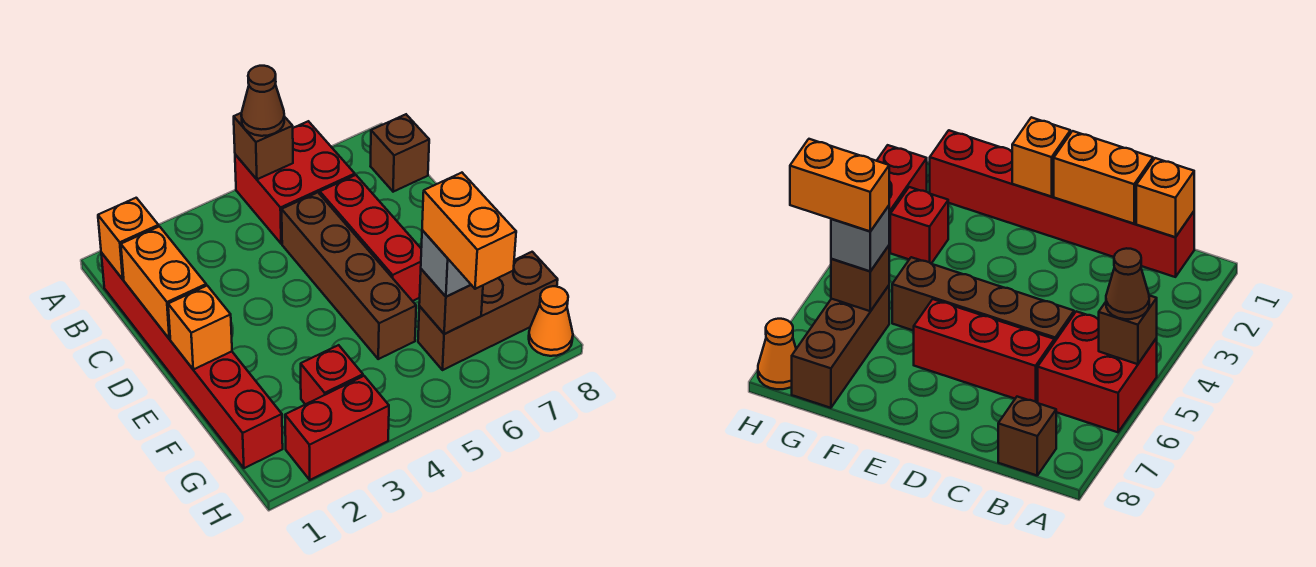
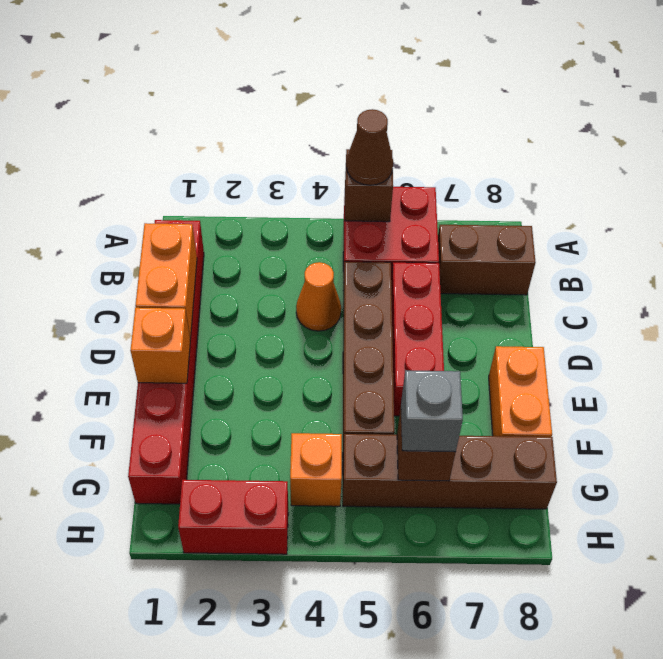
orange 1x1 brick [98,198,159,279] -> orange 1x1 brick moved to [290,433,342,506]
brown 1x1 brick [371,114,429,192] -> brown 1x2 brick [438,225,536,295]
red 1x1 brick [301,345,363,404] -> none
brown 1x3 brick [418,252,558,370] -> brown 1x4 brick [343,434,557,509]
orange 1x2 brick [422,173,516,289] -> orange 1x2 brick moved to [489,346,552,437]
orange 1x1 cone [529,286,573,356] -> orange 1x1 cone moved to [296,262,341,331]

